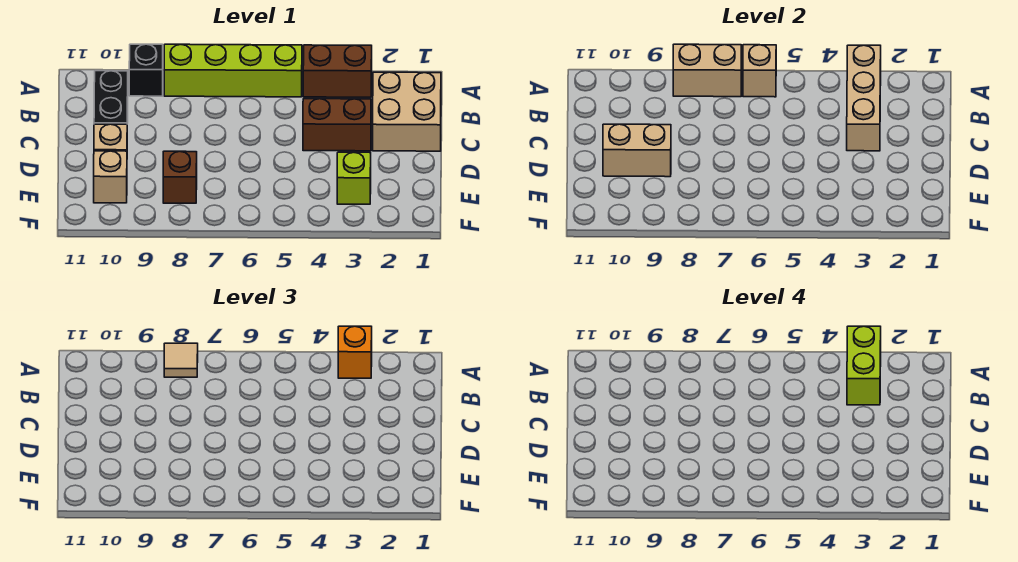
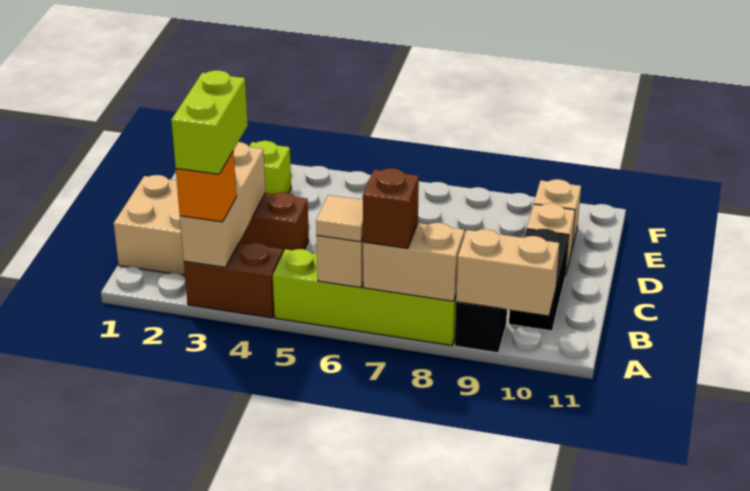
tan 1x1 tile [164,343,198,377] -> tan 1x1 tile moved to [316,195,363,242]
tan 1x2 brick [603,124,671,177] -> tan 1x2 brick moved to [456,229,559,316]
brown 1x1 brick [163,151,197,203] -> brown 1x1 brick moved to [363,168,419,248]

